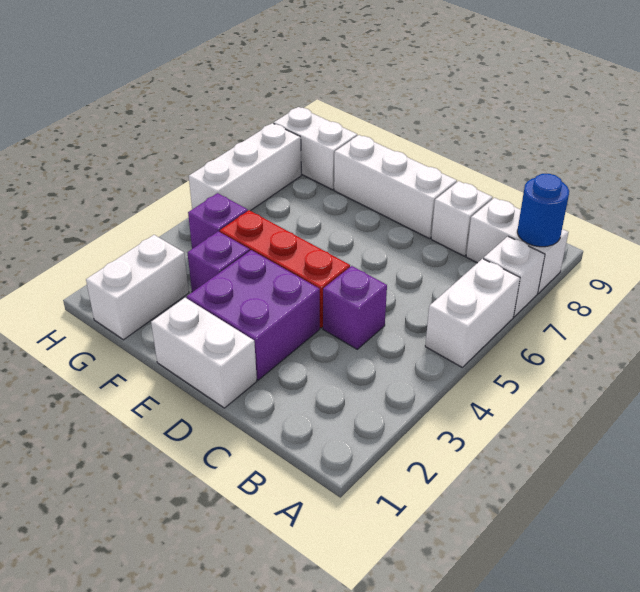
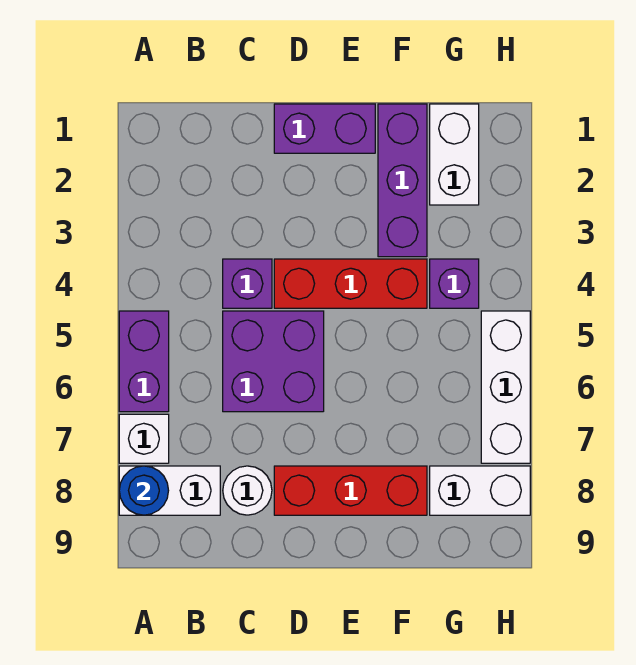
white 1x2 brick [425,259,520,367] -> purple 1x2 brick [119,311,169,412]
white 1x1 brick [431,181,493,256] -> white 1x1 round brick [223,466,272,515]
white 1x2 brick [151,298,257,408] -> purple 1x2 brick [274,104,375,153]
purple 2x2 brick [187,250,320,380] -> purple 2x2 brick moved to [223,311,324,412]
white 1x3 brick [334,135,457,239] -> red 1x3 brick [274,466,427,515]
purple 1x1 brick [188,231,250,292] -> purple 1x3 brick [378,104,427,257]

